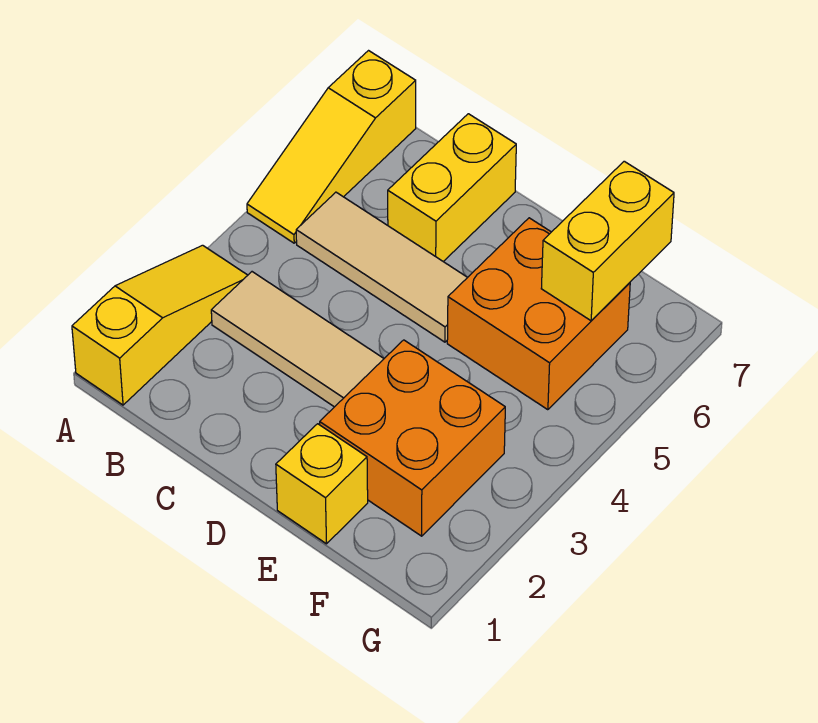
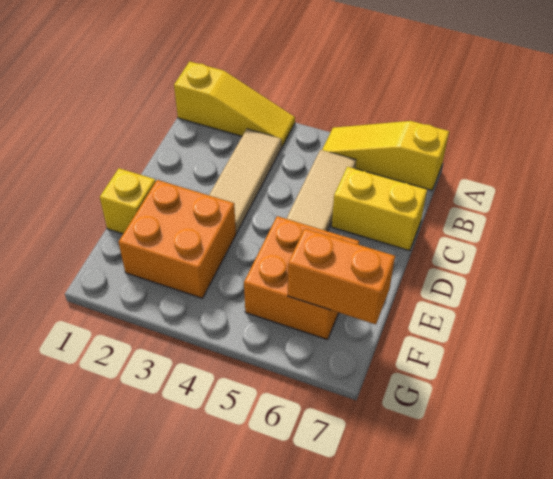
yellow 1x2 brick [541,161,674,321] -> orange 1x2 brick [288,229,395,324]

